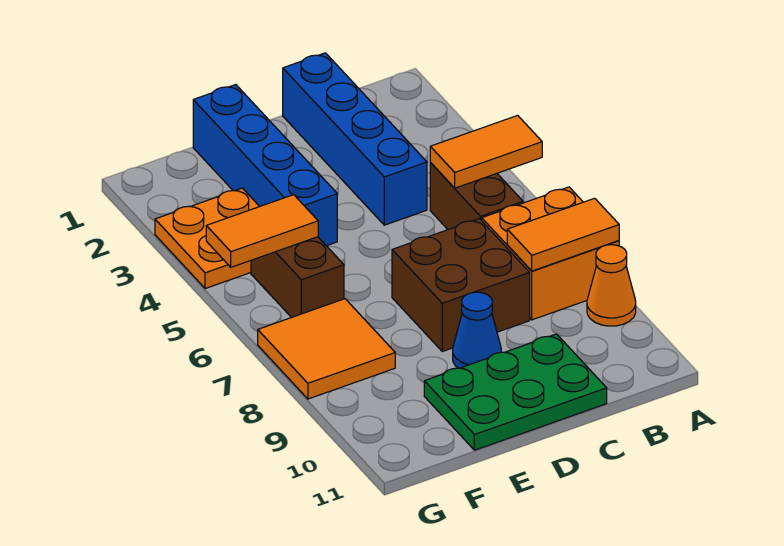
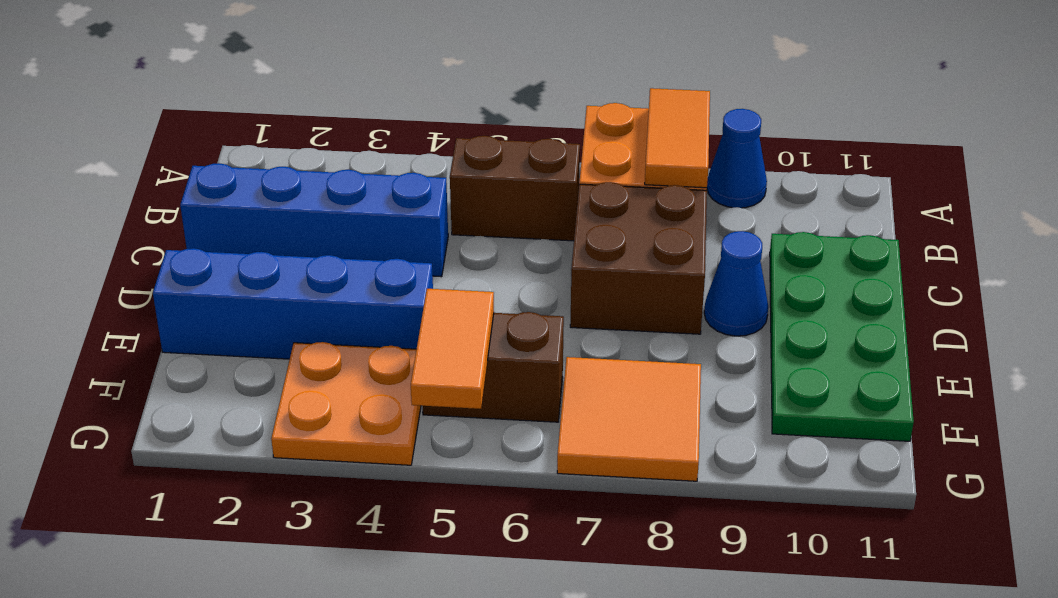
orange 1x2 tile [430,115,542,188] -> none
orange 1x1 cone [587,245,636,326] -> blue 1x1 cone [707,109,767,208]
green 2x3 plate [424,334,607,450] -> green 2x4 plate [770,232,914,441]

